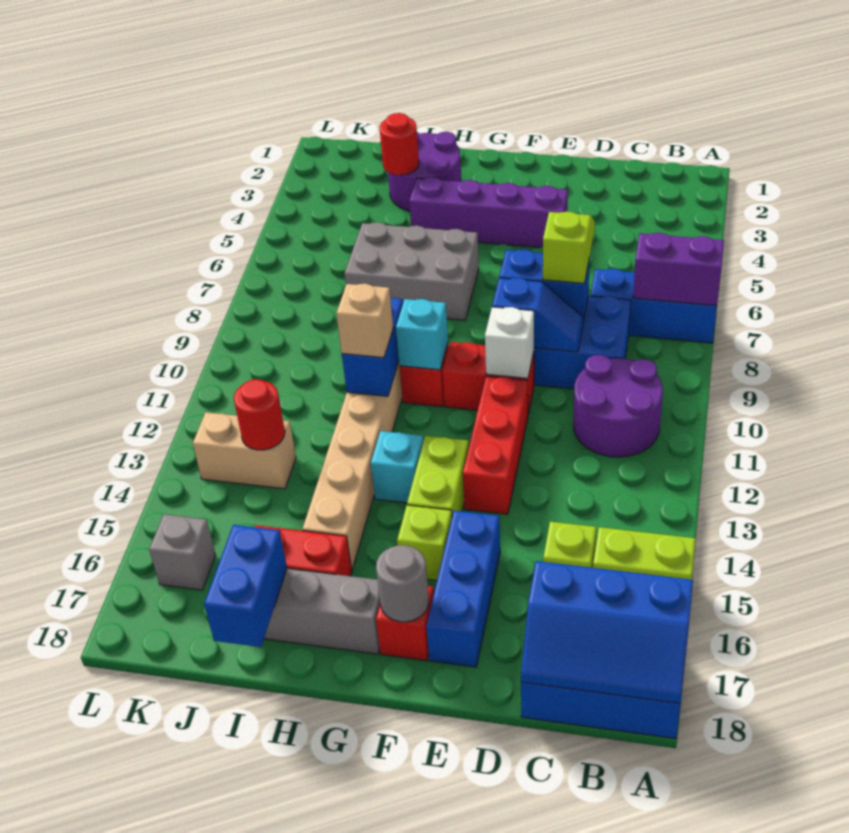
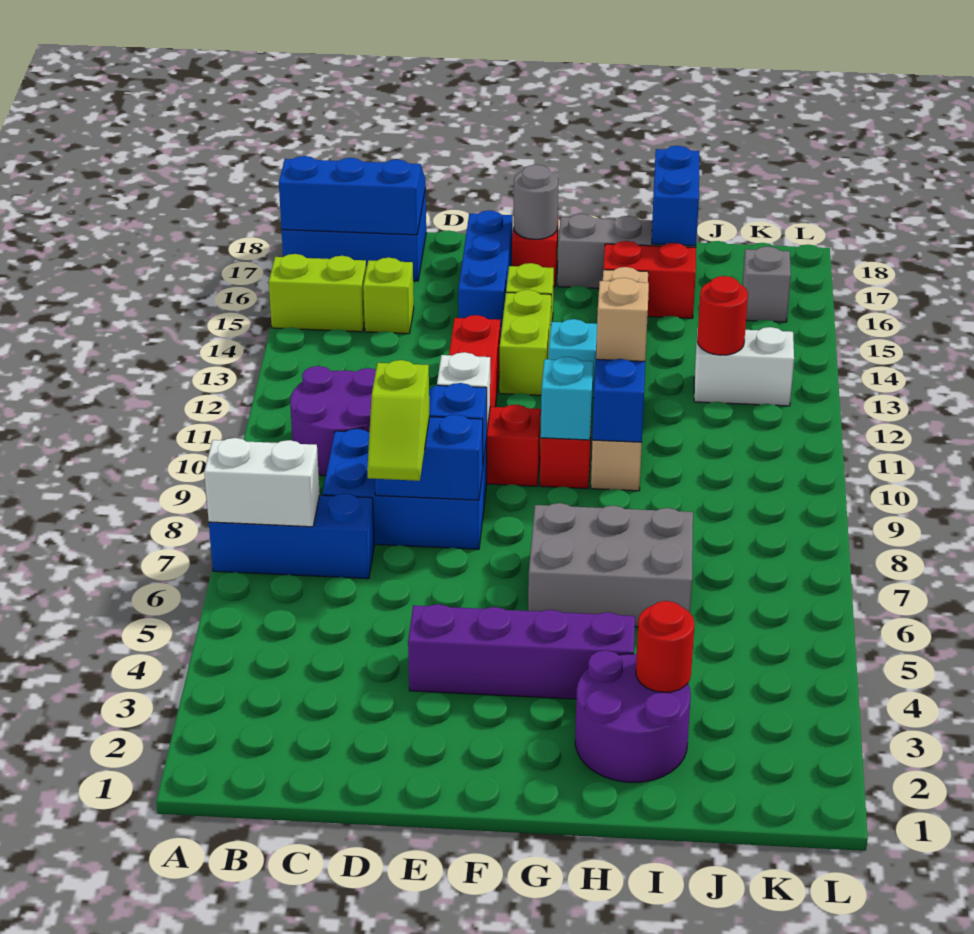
purple 1x2 brick [633,233,724,306] -> white 1x2 brick [204,438,320,527]
tan 1x2 brick [193,412,296,489] -> white 1x2 brick [694,327,794,406]

